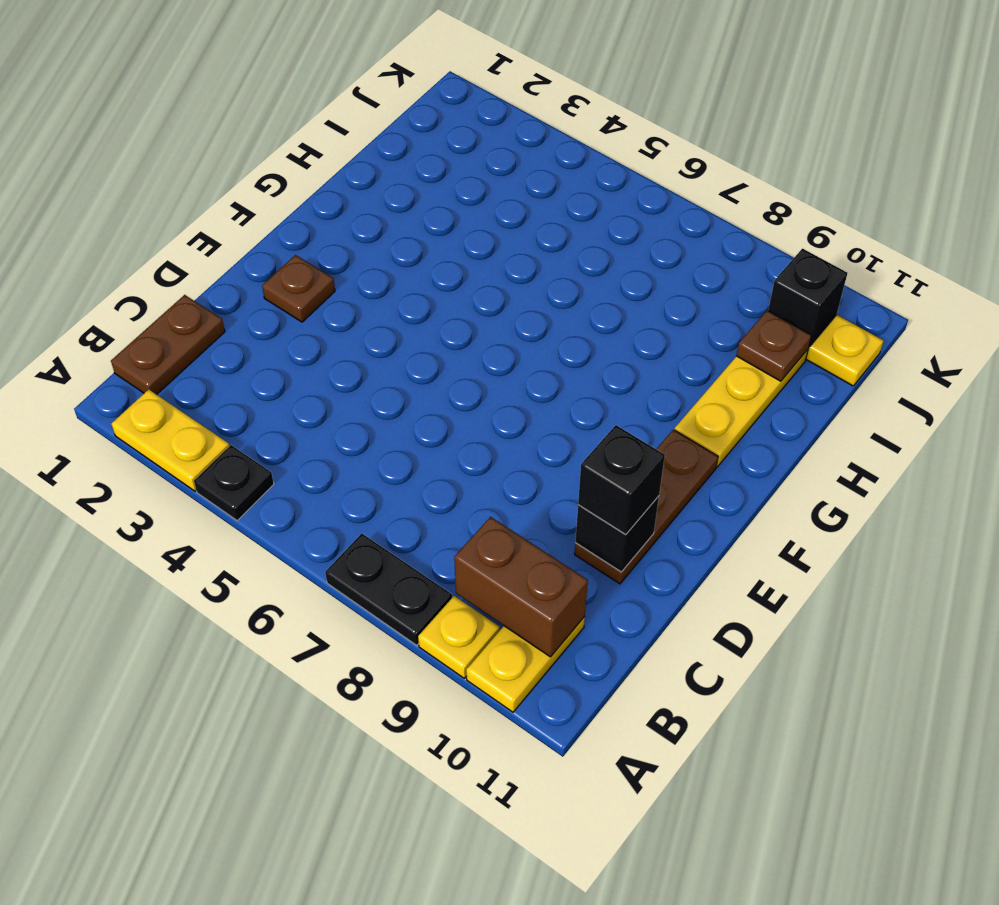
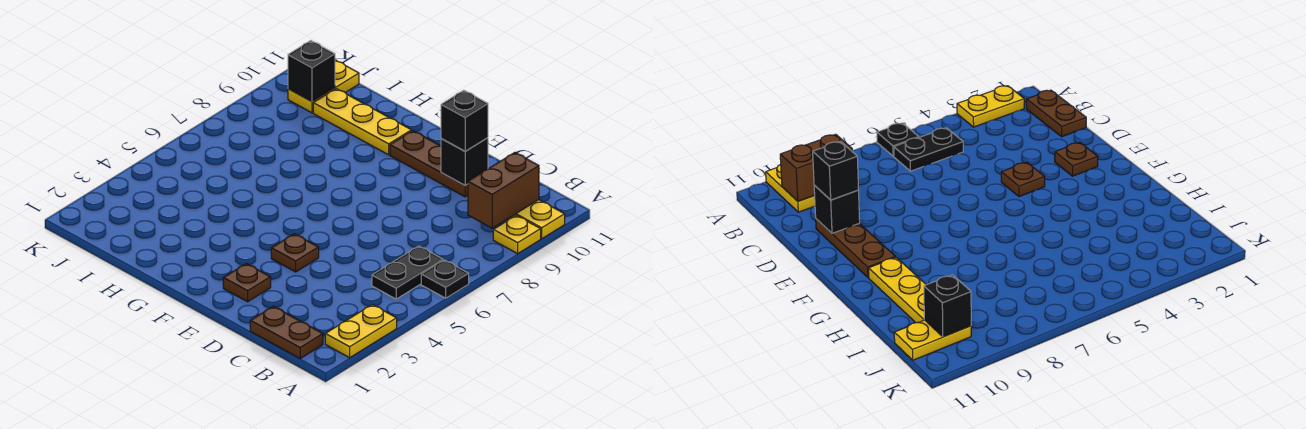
black 1x1 plate [194,445,274,520] -> black 1x1 plate moved to [421,260,469,298]
black 1x2 plate [325,533,452,645] -> black 1x2 plate moved to [372,246,443,299]
brown 1x1 plate [736,310,812,381] -> brown 1x1 plate moved to [271,234,319,272]

